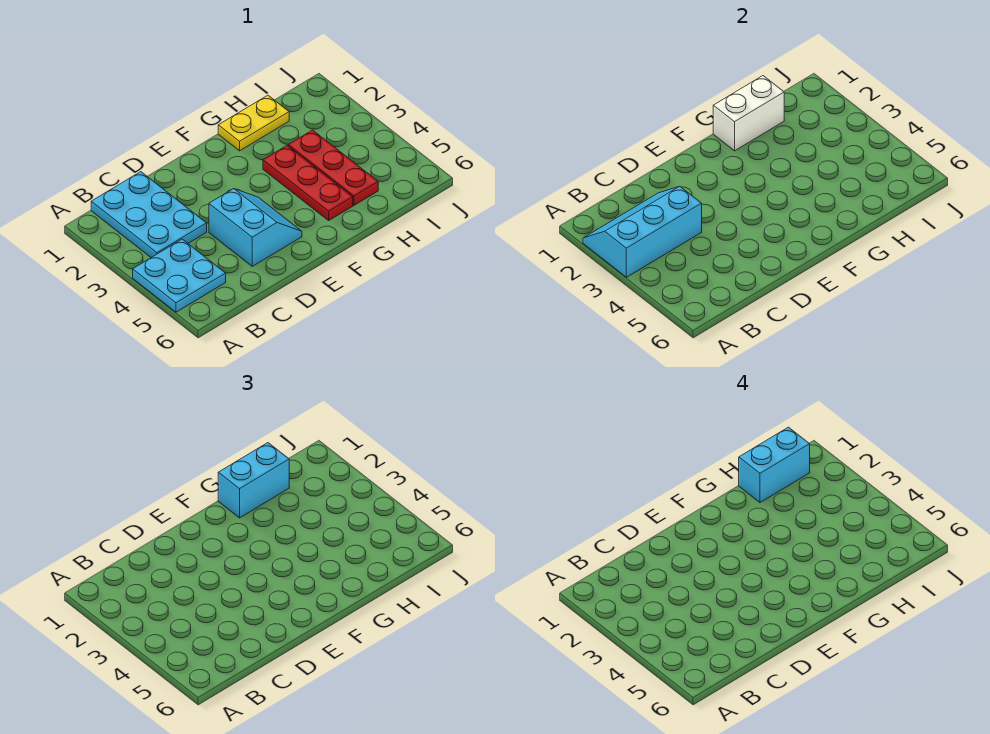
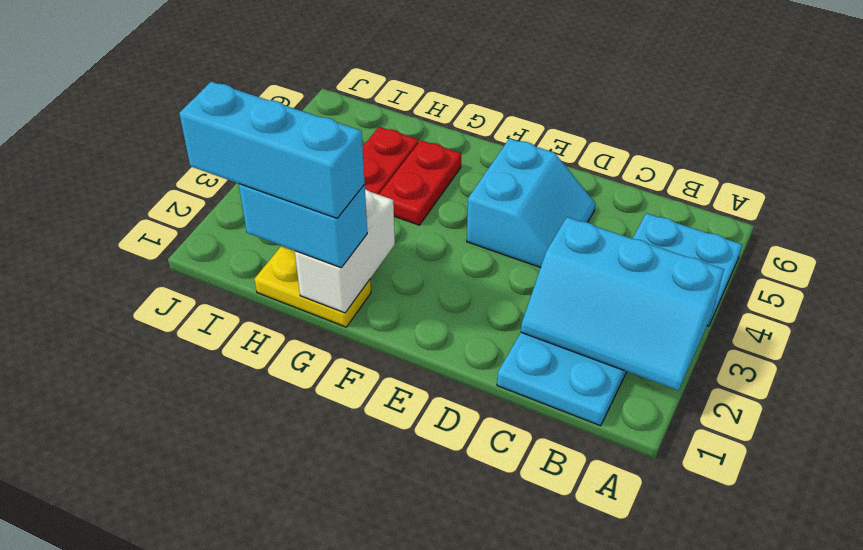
cyan 2x2 slope [209,189,302,266] -> cyan 2x2 slope turned to [467,138,595,268]
white 1x2 brick [713,76,784,151] -> white 1x2 brick turned to [295,189,395,313]
red 1x3 plate [263,146,353,220] -> red 1x2 plate [379,140,461,225]
cyan 1x2 brick [739,427,810,503] -> cyan 1x3 brick [179,82,365,218]

